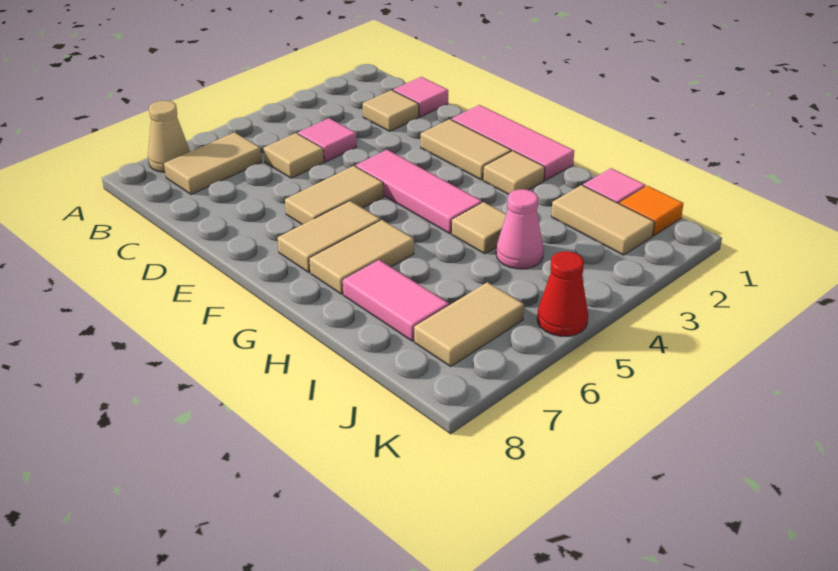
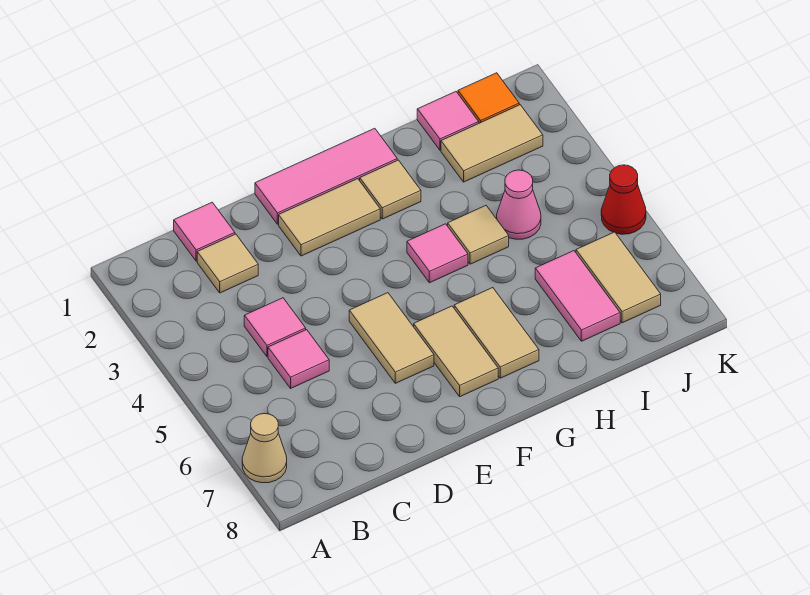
tan 1x2 tile [164,132,262,195] -> none
tan 1x1 tile [264,133,324,178] -> pink 1x1 tile [268,330,329,388]
pink 1x3 tile [356,150,482,234] -> pink 1x1 tile [407,224,468,283]
pink 1x2 tile [343,260,449,341] -> pink 1x2 tile turned to [535,251,620,341]

